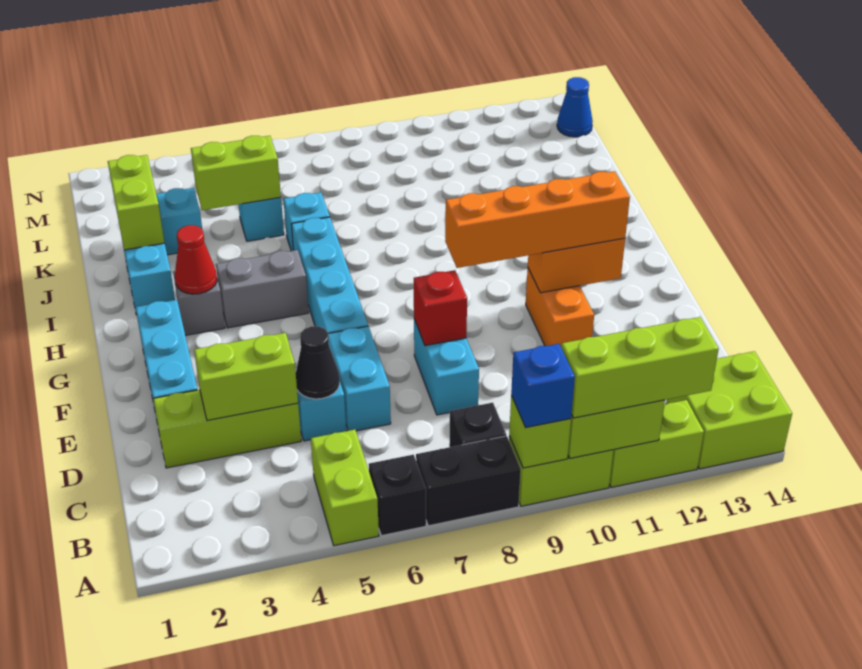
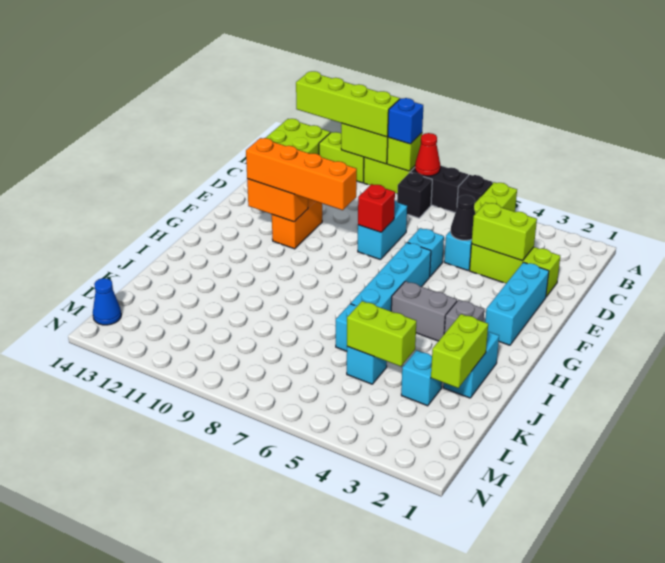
lime 1x3 brick [561,317,719,418] -> lime 1x4 brick [296,71,400,137]
cyan 1x2 brick [328,326,391,431] -> cyan 1x1 brick [408,228,444,276]
red 1x1 cone [175,225,217,294] -> red 1x1 cone moved to [415,133,440,176]

